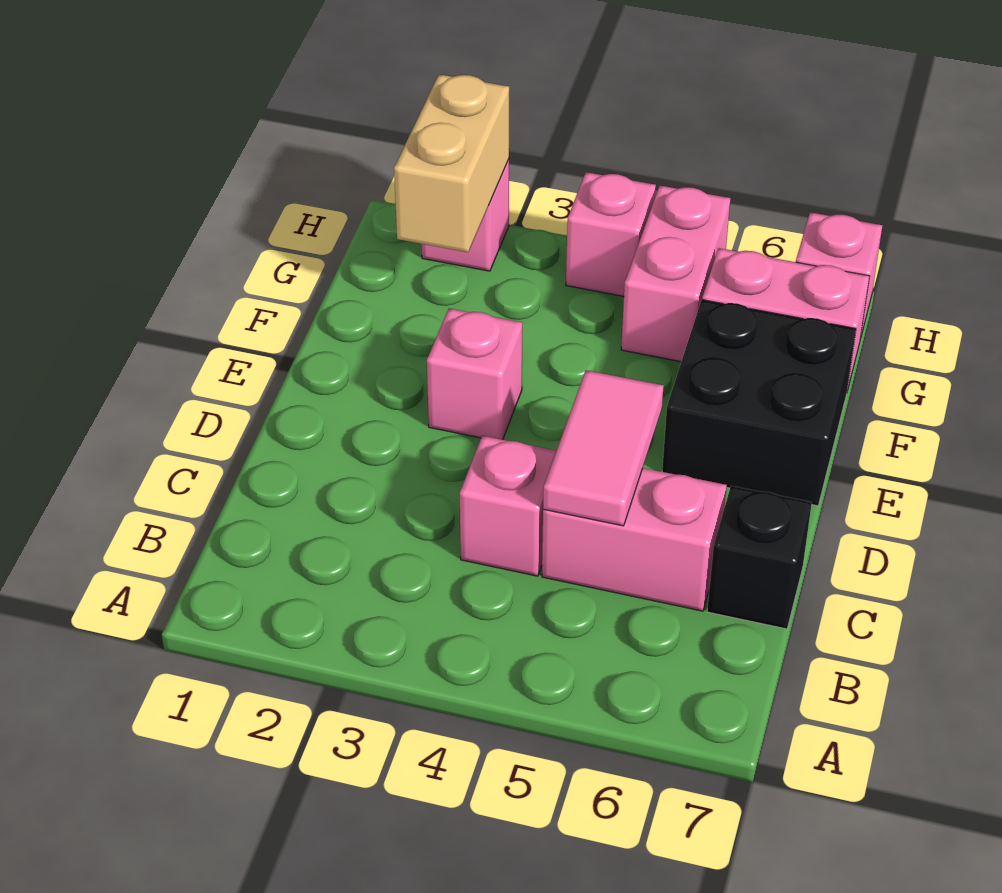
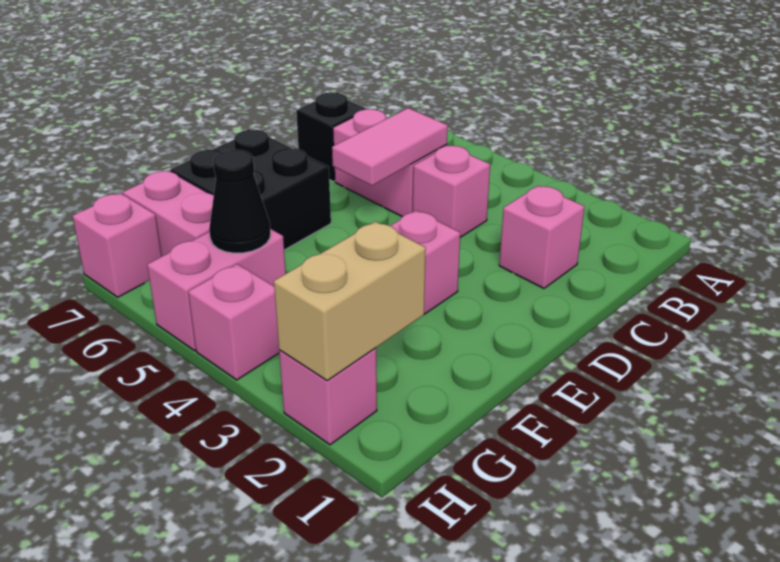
none -> pink 1x1 brick [499,186,584,288]
none -> black 1x1 cone [209,150,271,253]

